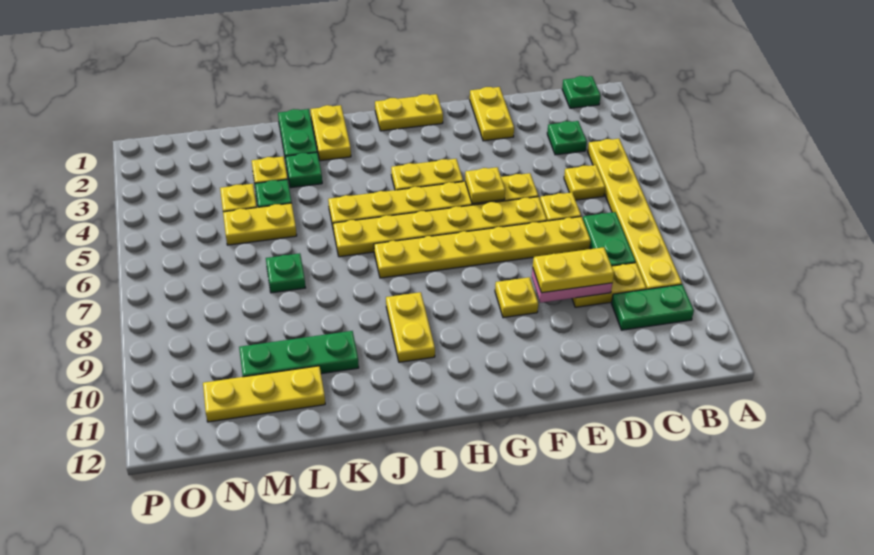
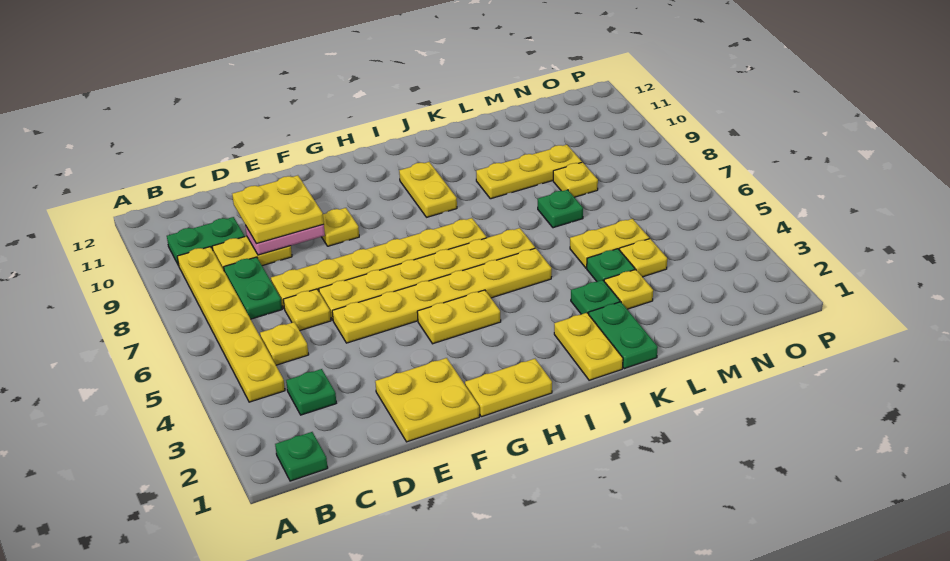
yellow 1x2 plate [533,247,614,293] -> yellow 2x2 plate [232,175,324,244]
yellow 1x2 plate [470,87,514,141] -> yellow 2x2 plate [375,358,479,442]
yellow 1x1 plate [465,167,505,204] -> yellow 1x1 plate moved to [553,162,598,197]
green 1x3 plate [239,331,359,377] -> none
yellow 1x3 plate [203,366,325,422] -> yellow 1x3 plate moved to [476,145,582,199]

